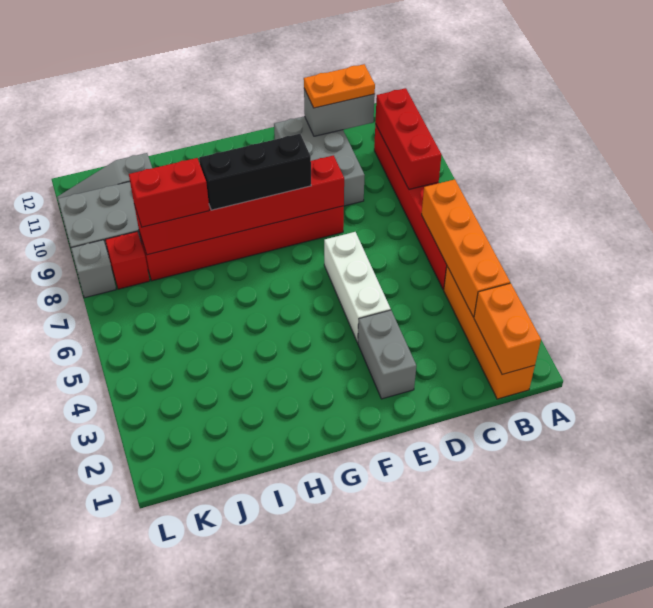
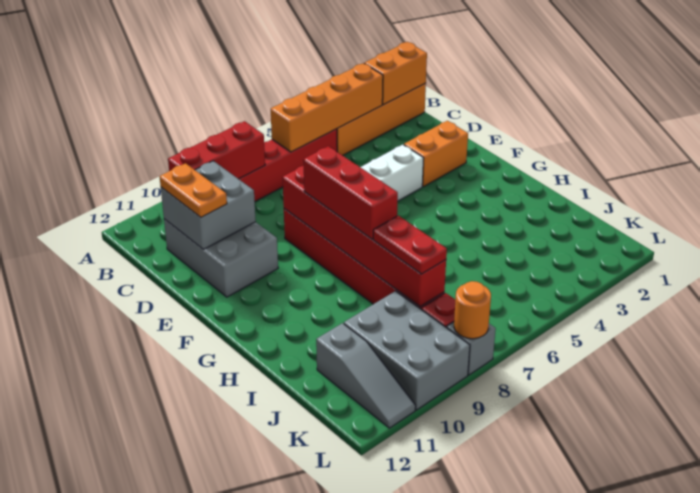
grey 1x2 brick [304,89,375,136] -> grey 2x2 brick [161,161,256,249]
grey 2x3 brick [274,116,365,206] -> grey 2x3 brick turned to [164,219,278,297]
grey 1x2 brick [358,310,416,399] -> orange 1x2 brick [404,121,468,187]
black 1x3 brick [199,134,311,210] -> red 1x3 brick [303,146,398,239]
red 1x2 brick [129,158,209,227] -> red 1x2 plate [373,216,447,274]
none -> orange 1x1 round brick [454,281,491,339]

